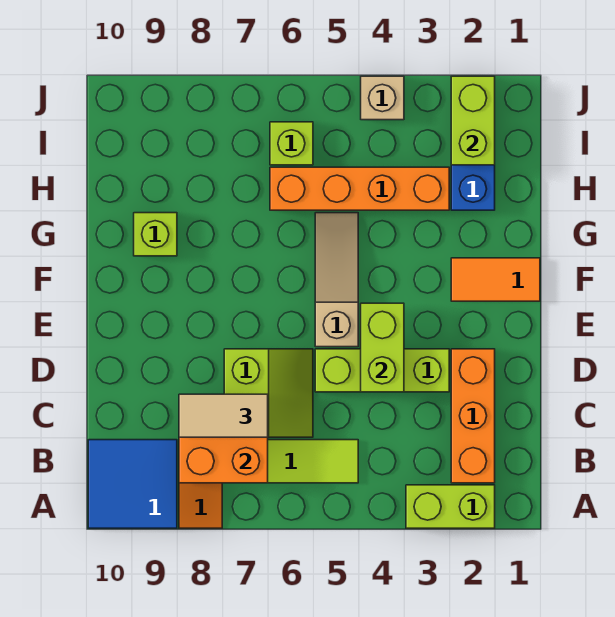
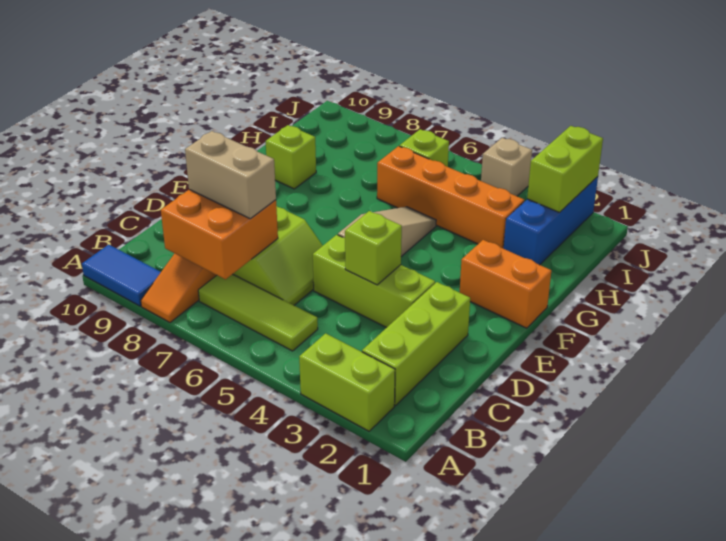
blue 2x2 tile [88,440,177,528] -> blue 1x2 tile [82,245,161,306]
orange 1x3 brick [451,349,495,483] -> lime 1x3 brick [362,282,470,406]
tan 1x2 tile [179,394,268,437] -> tan 1x2 brick [185,131,276,219]
lime 1x2 brick [361,303,404,392] -> lime 1x1 brick [345,211,402,285]
orange 1x2 tile [451,258,540,301] -> orange 1x2 brick [460,240,551,328]

